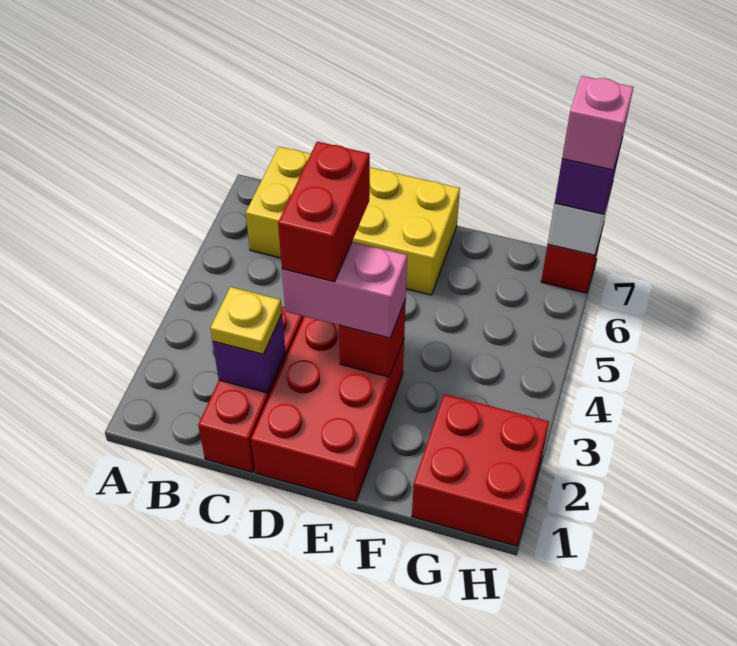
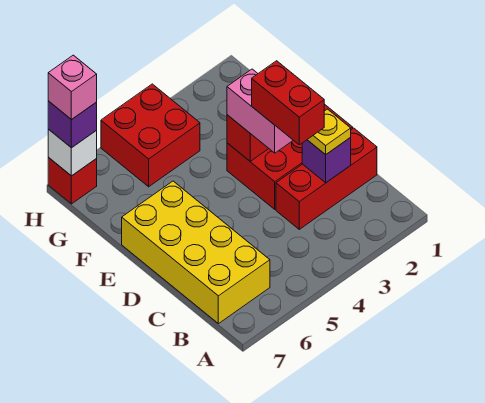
red 1x2 brick [278,141,370,282] -> red 1x2 brick turned to [252,61,324,145]
red 2x2 brick [412,394,549,546] -> red 2x2 brick moved to [101,84,200,187]

